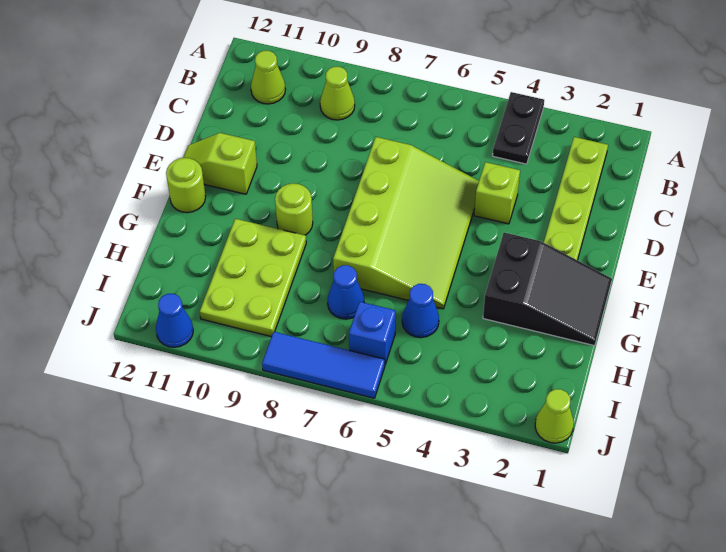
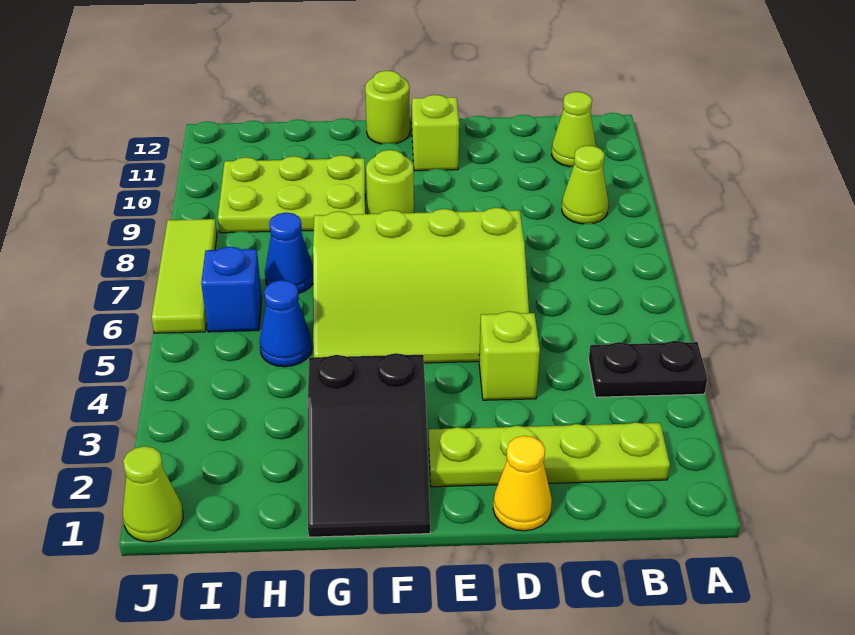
none -> yellow 1x1 cone [493,436,552,531]
blue 1x3 tile [262,332,385,398] -> lime 1x3 tile [152,219,217,333]
blue 1x1 cone [156,294,193,347] -> none

